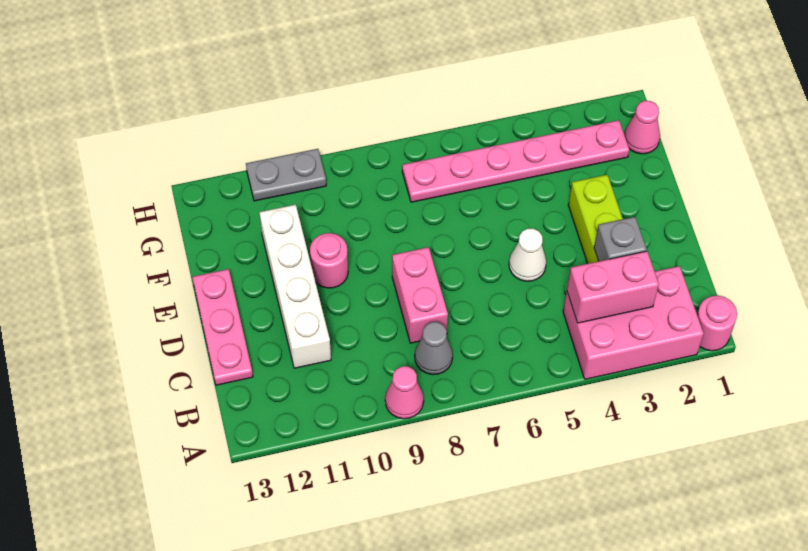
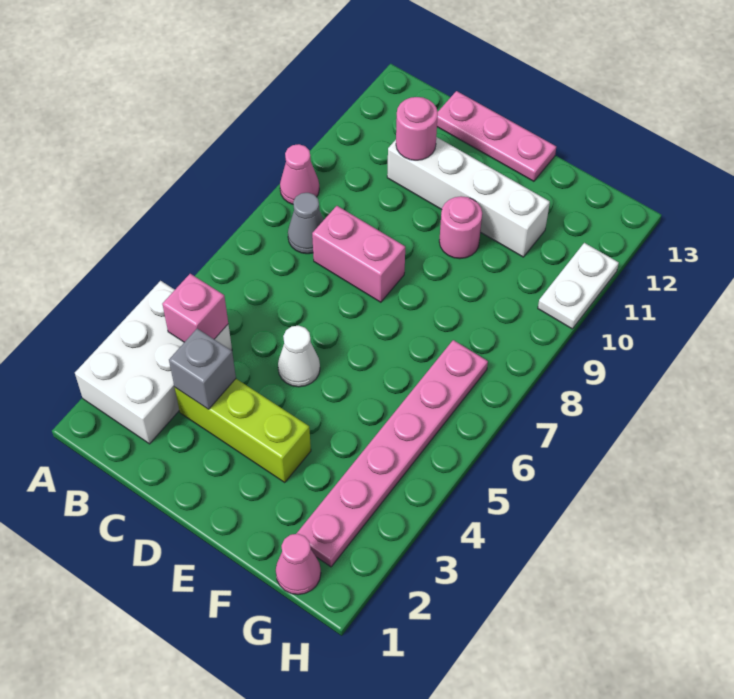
pink 1x1 round brick [697,296,737,351] -> pink 1x1 round brick moved to [396,97,438,160]
pink 2x3 brick [563,266,704,379] -> white 2x3 brick [75,281,232,444]
pink 1x2 brick [567,251,659,323] -> pink 1x1 brick [162,274,228,342]
grey 1x2 plate [246,149,326,201] -> white 1x2 plate [538,243,619,329]

